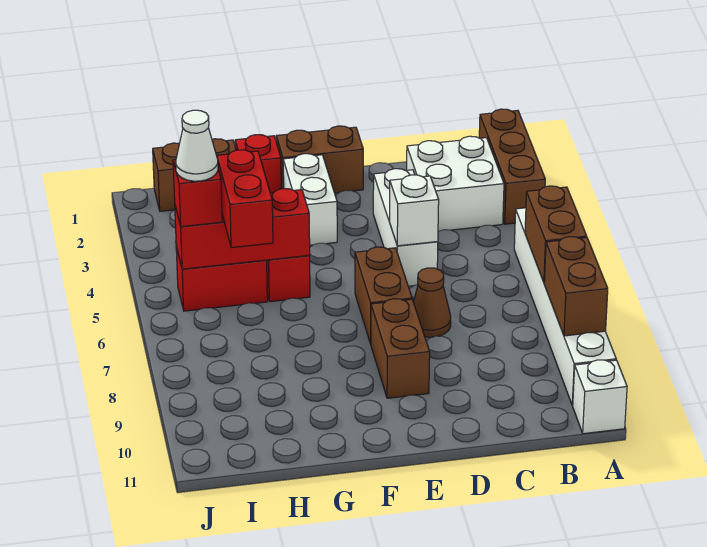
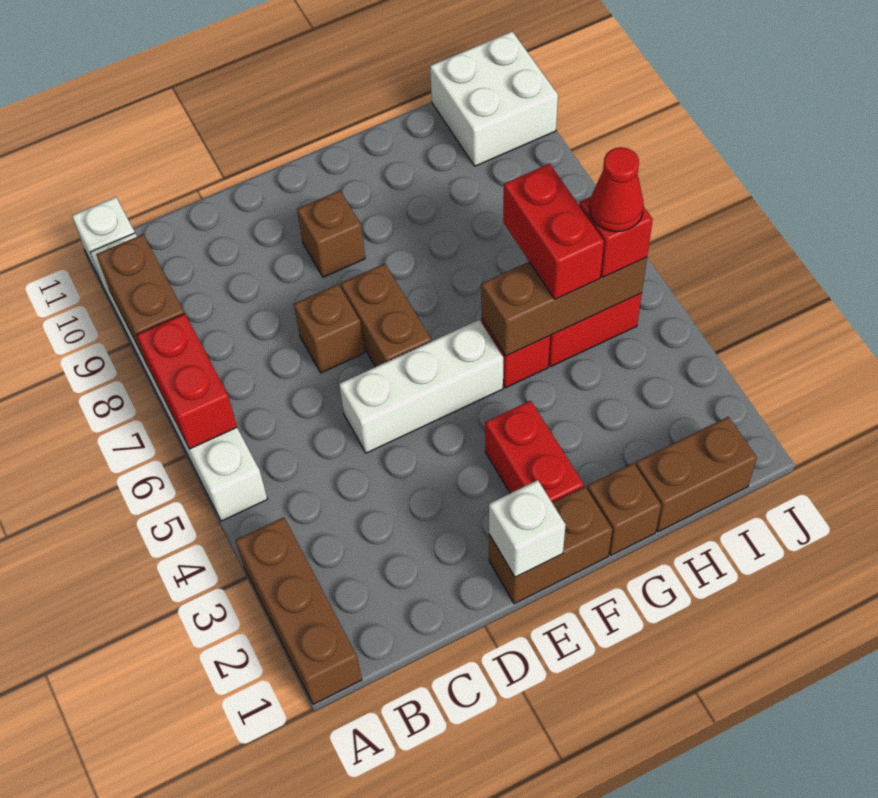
brown 1x2 brick [525,186,587,282] -> red 1x2 brick [137,313,237,449]
white 2x2 brick [407,136,504,231] -> white 2x2 brick moved to [430,32,558,166]
white 1x3 brick [373,169,438,286] -> white 1x3 brick turned to [339,320,503,453]
white 1x1 brick [390,175,439,246] -> white 1x1 brick moved to [489,480,566,577]
brown 1x1 cone [413,268,451,337] -> brown 1x1 brick [294,284,364,373]
brown 1x2 brick [371,299,430,398] -> brown 1x1 brick [297,190,365,277]
white 1x2 brick [283,154,337,245] -> red 1x2 brick [485,401,584,502]
red 1x1 brick [235,135,281,193] -> brown 1x1 brick [587,463,661,555]
red 1x3 brick [175,188,310,269] -> brown 1x3 brick [481,257,647,356]
white 1x1 cone [176,110,218,181] -> red 1x1 cone [589,147,644,232]

